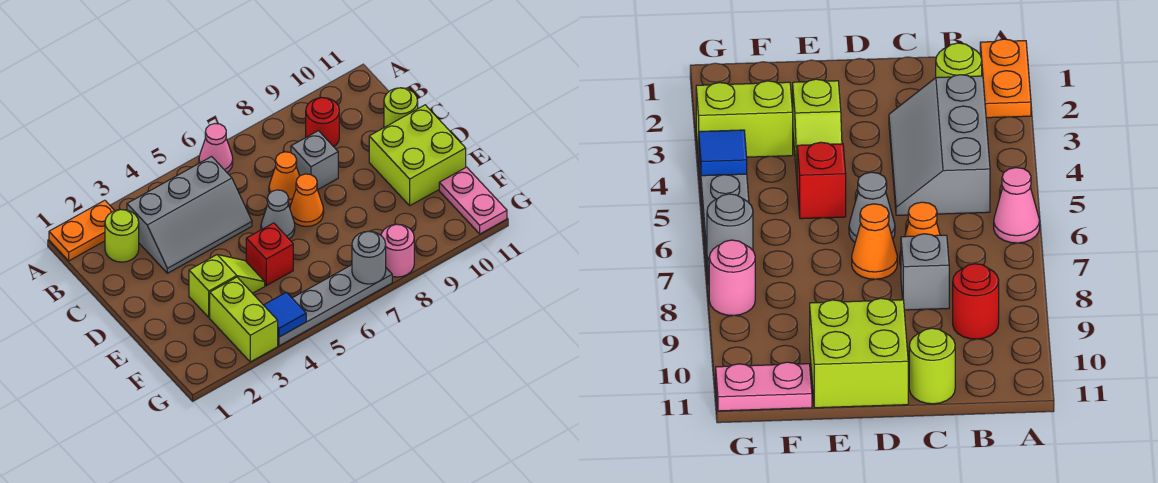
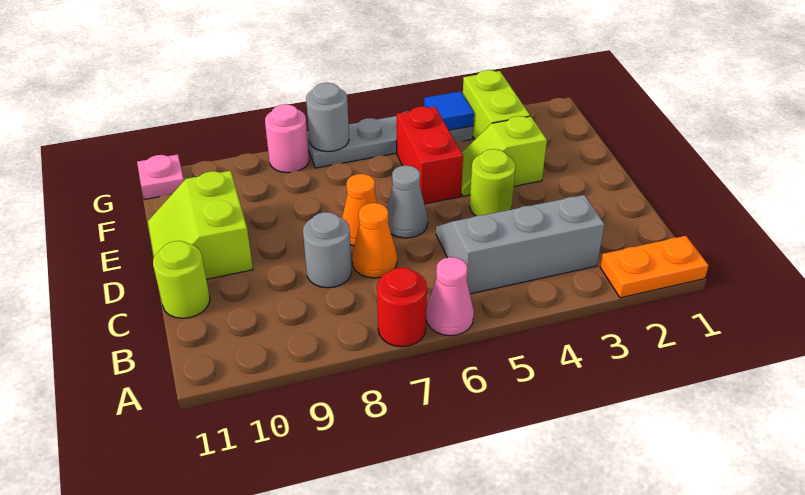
lime 1x1 round brick [105,210,139,262] -> lime 1x1 round brick moved to [470,149,516,216]
red 1x1 round brick [306,98,339,147] -> red 1x1 round brick moved to [377,268,427,347]
grey 1x1 brick [291,131,338,190] -> grey 1x1 round brick [303,212,352,288]
lime 2x2 brick [369,105,466,205] -> lime 2x2 slope [148,171,253,279]
red 1x1 brick [246,223,293,286] -> red 1x2 brick [397,107,463,204]
pink 1x2 plate [439,167,507,234] -> pink 1x1 plate [137,154,184,199]

